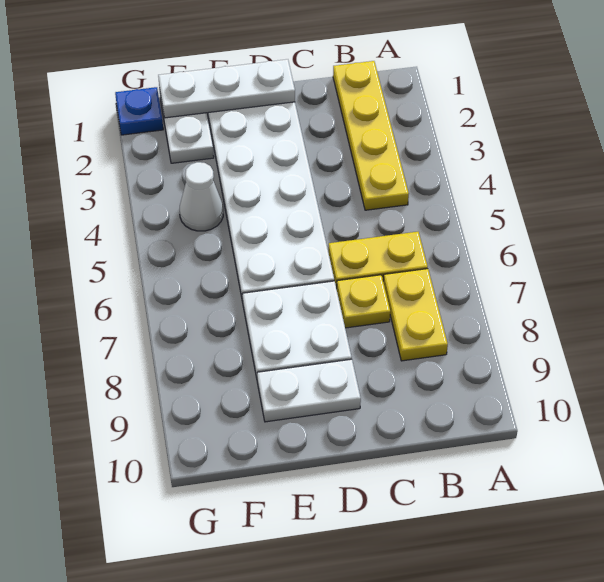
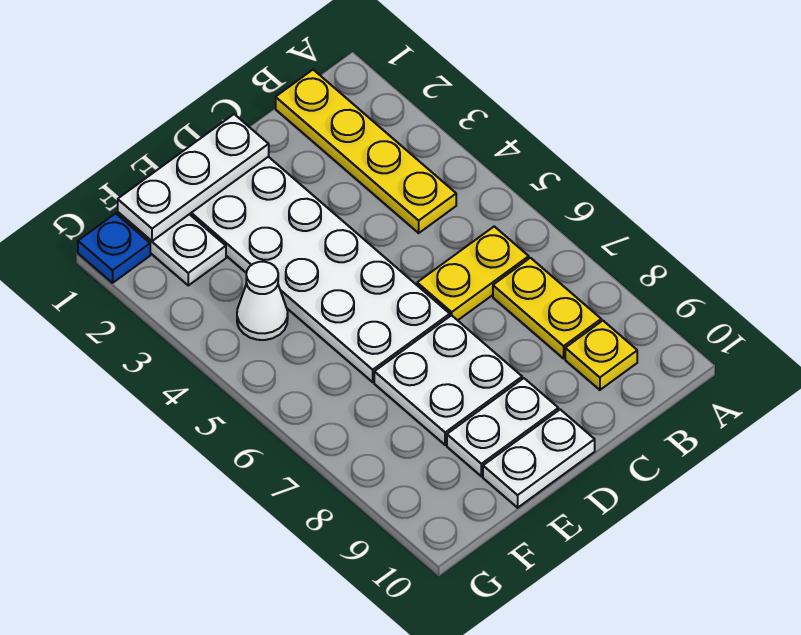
yellow 1x1 plate [337,275,390,328] -> yellow 1x1 plate moved to [565,321,637,390]
none -> white 1x2 plate [483,410,595,508]

